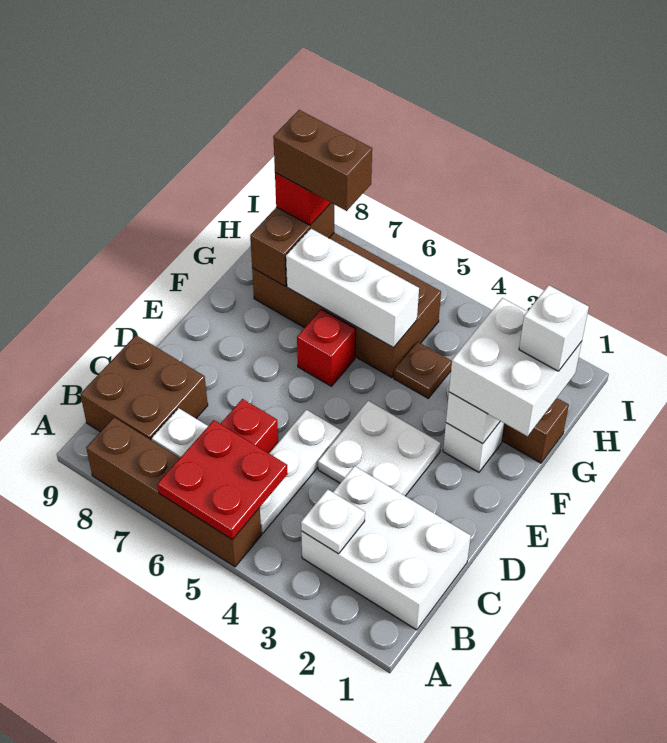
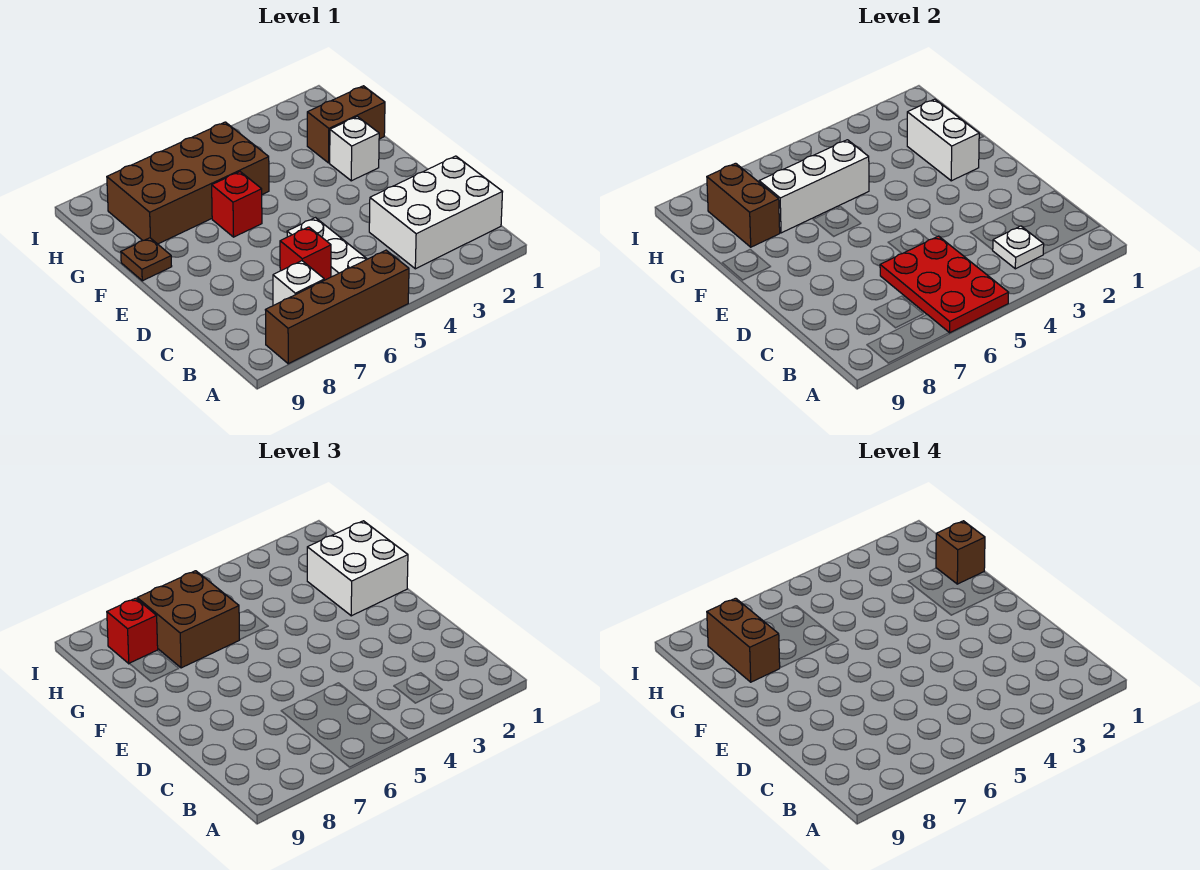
red 2x2 plate [157,420,288,540] -> red 2x3 plate [880,236,1009,333]
brown 2x2 brick [80,335,208,440] -> brown 2x2 brick moved to [137,571,240,668]
white 2x2 plate [318,401,441,496] -> none
white 1x1 brick [519,285,589,371] -> brown 1x1 brick [936,521,985,584]
brown 1x1 plate [394,342,452,398] -> brown 1x1 plate moved to [121,238,172,281]
brown 1x2 brick [273,110,372,211] -> brown 1x2 brick turned to [707,598,780,682]

